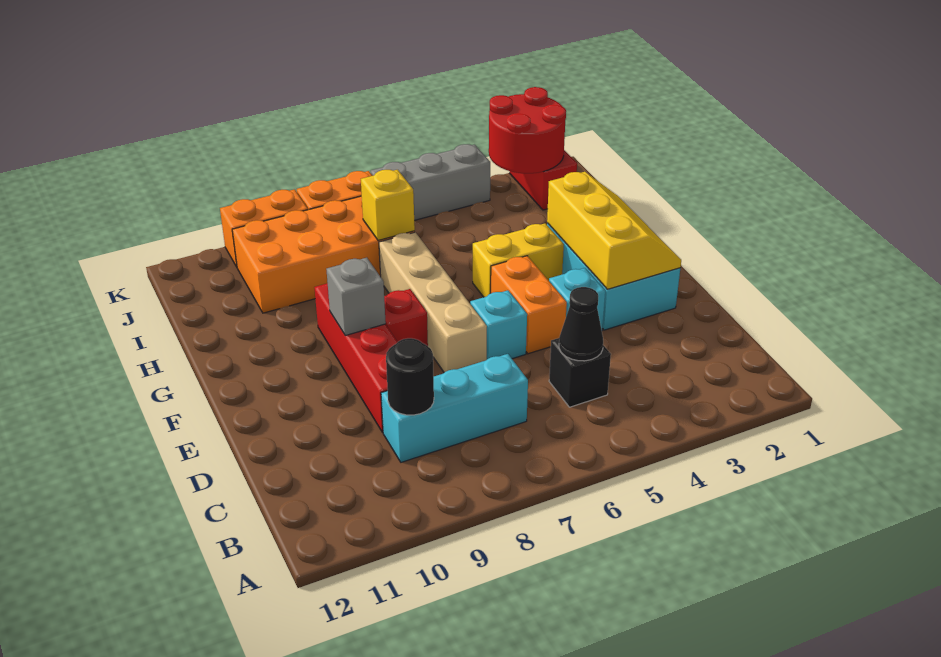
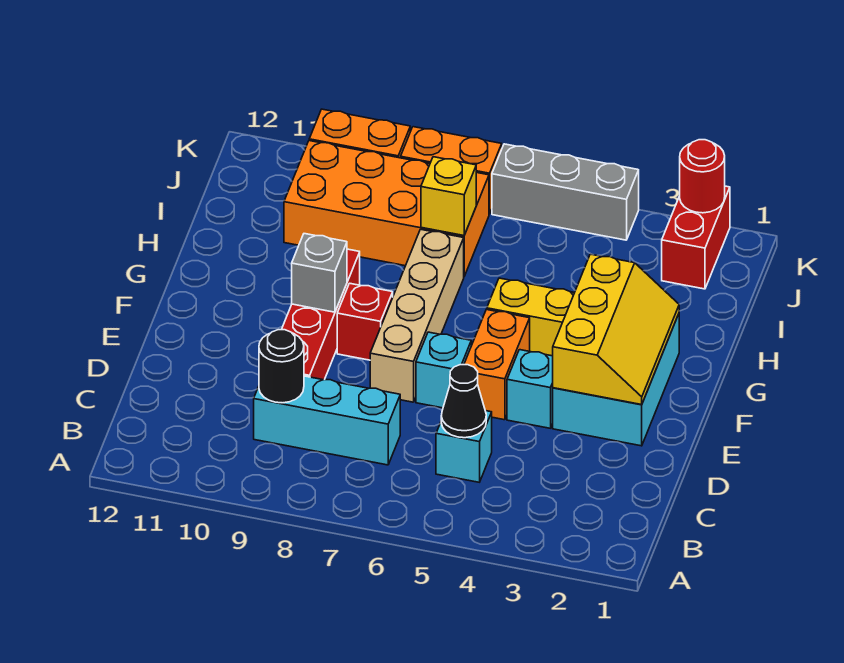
black 1x1 brick [549,338,611,407] -> cyan 1x1 brick [436,411,492,482]
red 2x2 round brick [489,87,566,173] -> red 1x1 round brick [680,140,725,213]

